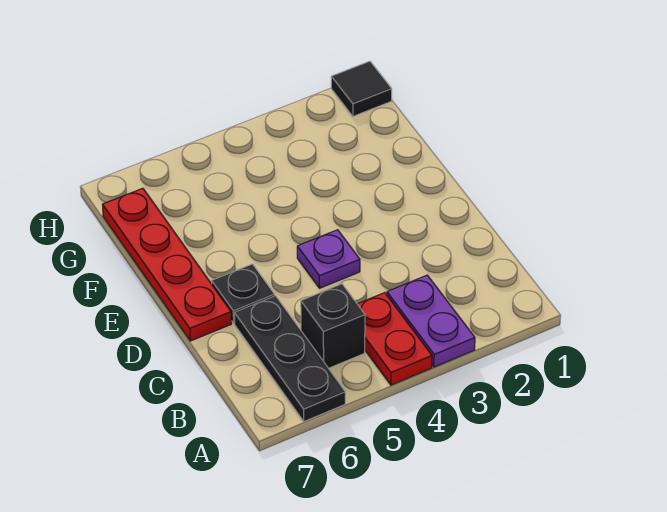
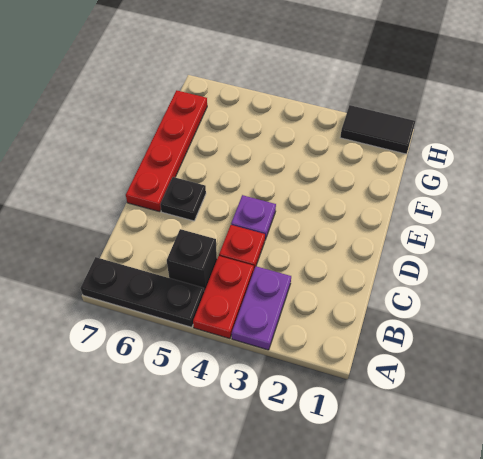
black 1x3 plate [234,296,345,422] -> black 1x3 plate turned to [81,257,204,327]
none -> red 1x1 plate [219,225,265,269]
black 1x1 tile [331,61,392,116] -> black 1x2 tile [340,105,415,154]

